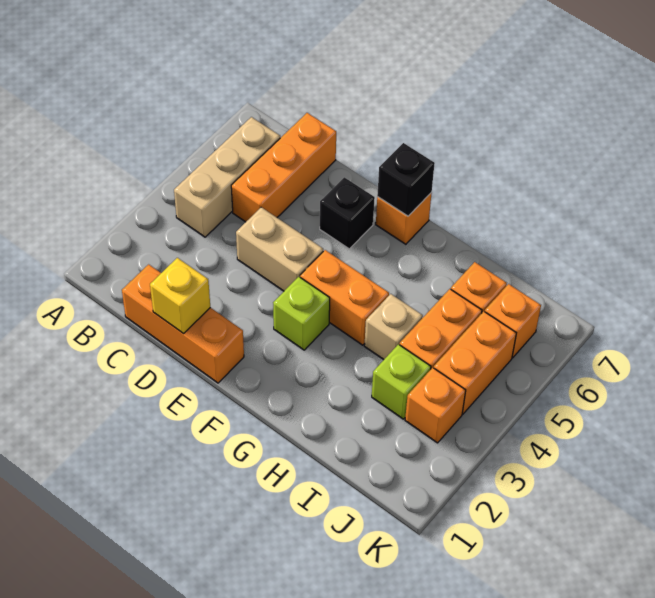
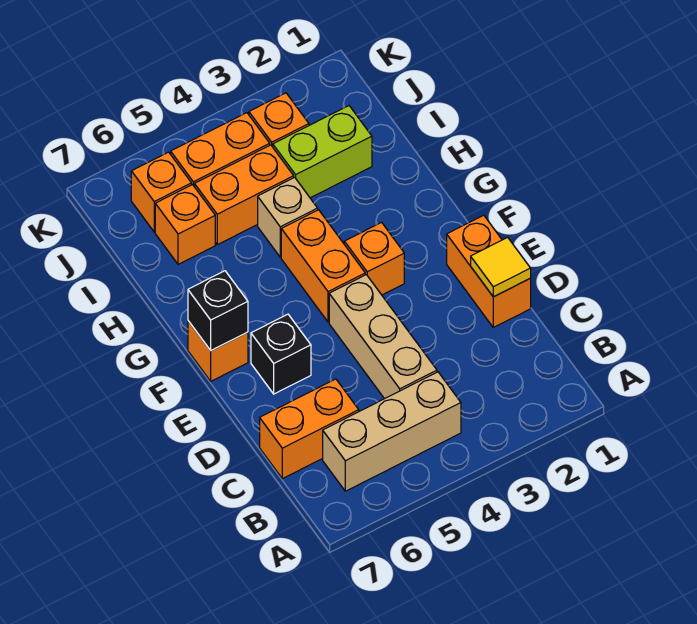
orange 1x3 brick [122,264,244,383] -> orange 1x2 brick [447,215,531,327]
orange 1x3 brick [231,113,336,222] -> orange 1x2 brick [260,379,359,479]
yellow 1x1 brick [150,258,210,334] -> yellow 1x1 tile [471,237,531,297]
tan 1x2 brick [236,207,323,291] -> tan 1x3 brick [329,275,437,399]
lime 1x1 brick [273,277,330,350] -> orange 1x1 brick [344,222,404,295]
lime 1x1 brick [372,344,431,419] -> lime 1x2 brick [273,106,372,198]

